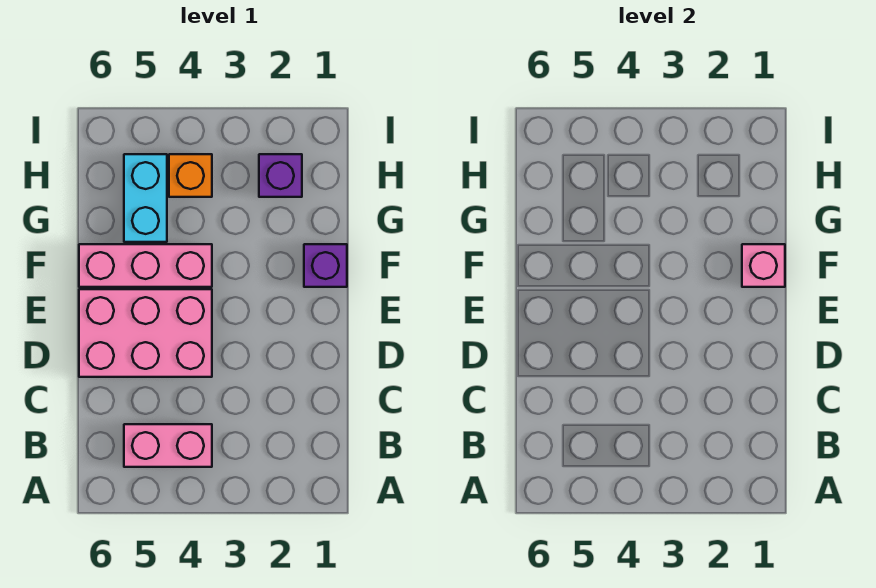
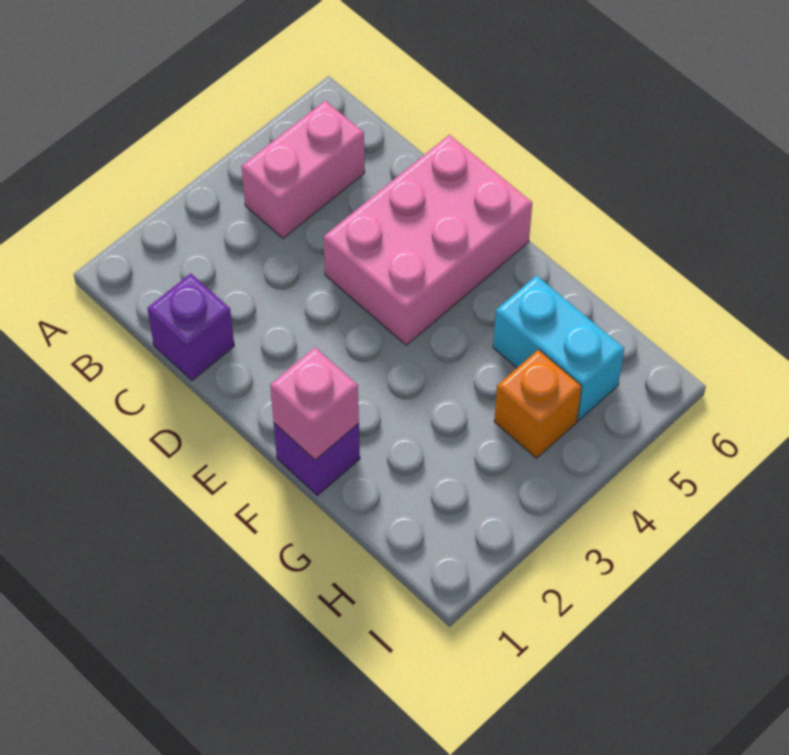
pink 1x3 brick [79,244,212,287] -> none
purple 1x1 brick [259,154,302,197] -> purple 1x1 brick moved to [147,273,234,380]

